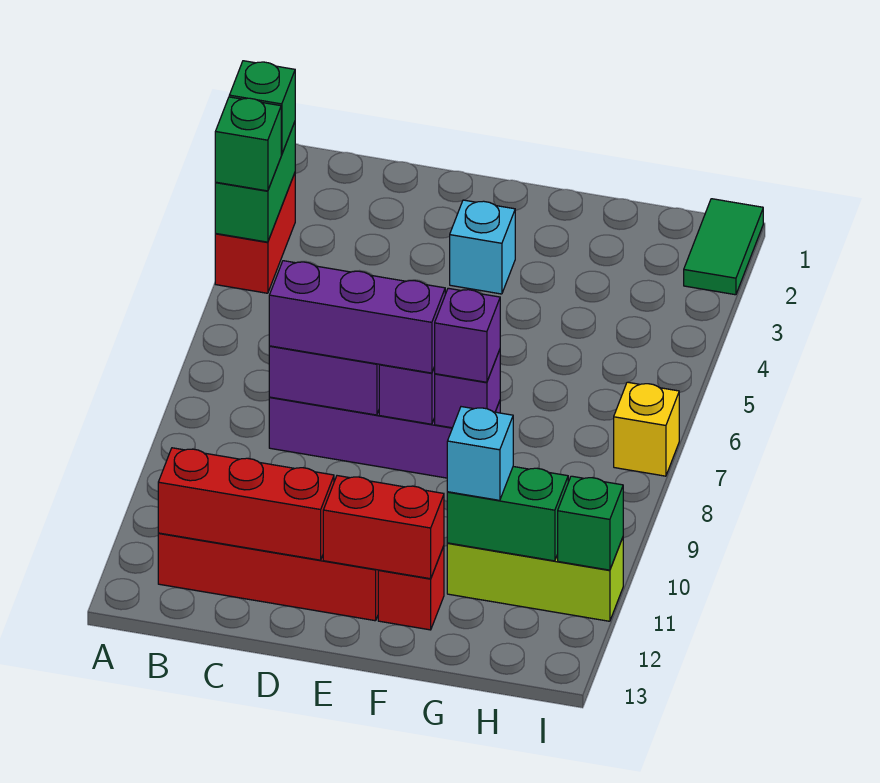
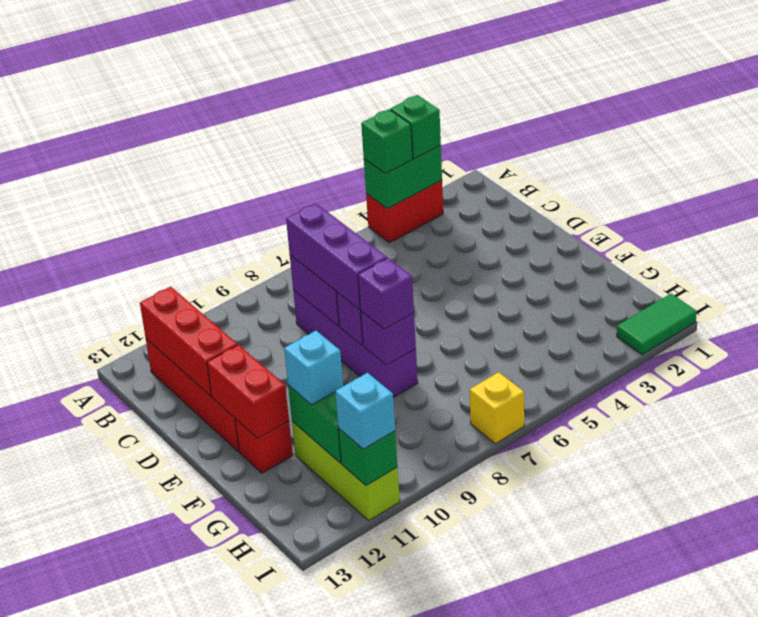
cyan 1x1 brick [450,200,515,294] -> cyan 1x1 brick moved to [335,373,395,449]

